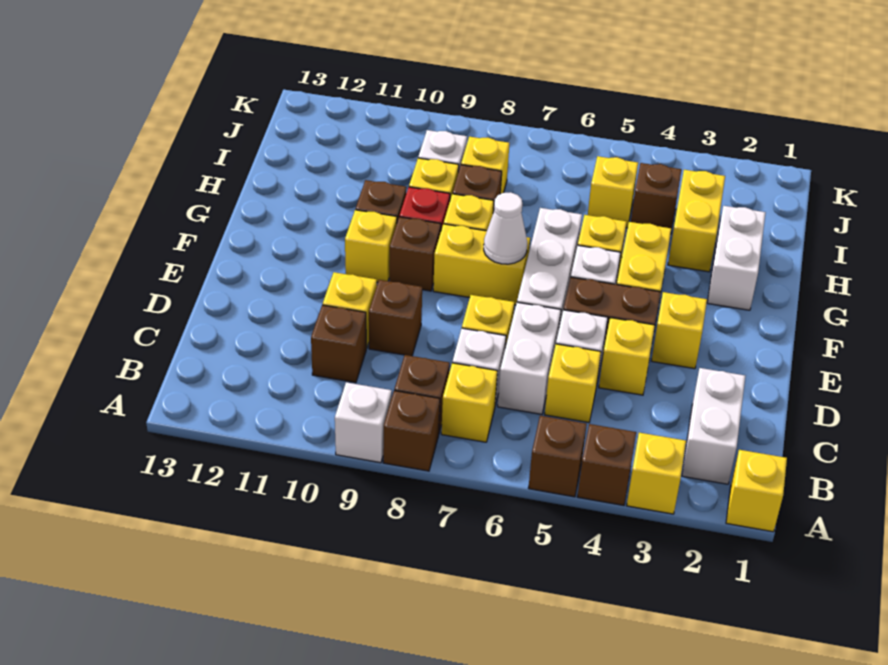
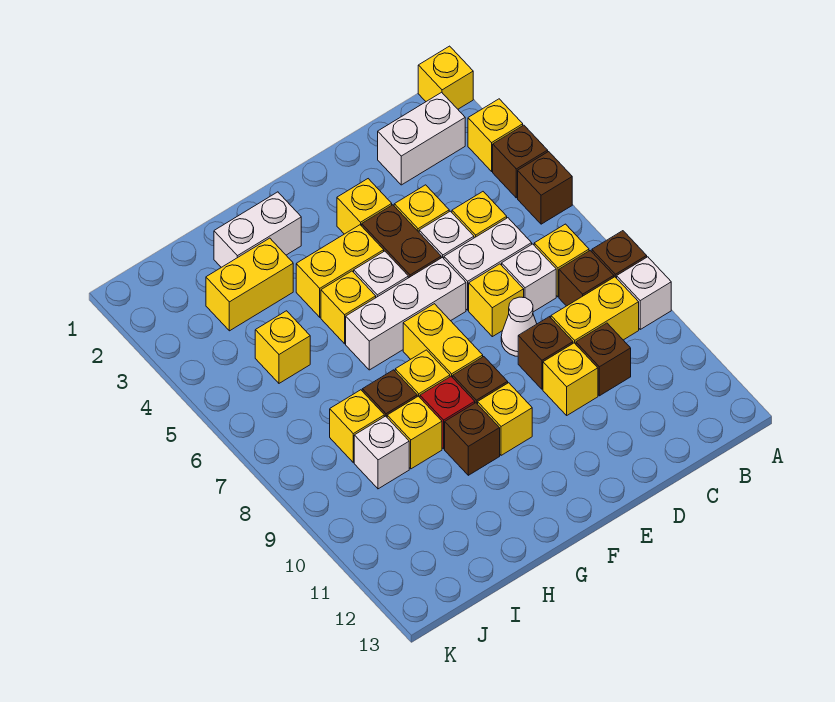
none -> yellow 1x2 brick [551,277,639,344]
white 1x1 cone [484,192,527,264] -> white 1x1 cone moved to [501,297,537,356]
brown 1x1 brick [631,163,682,231] -> none

